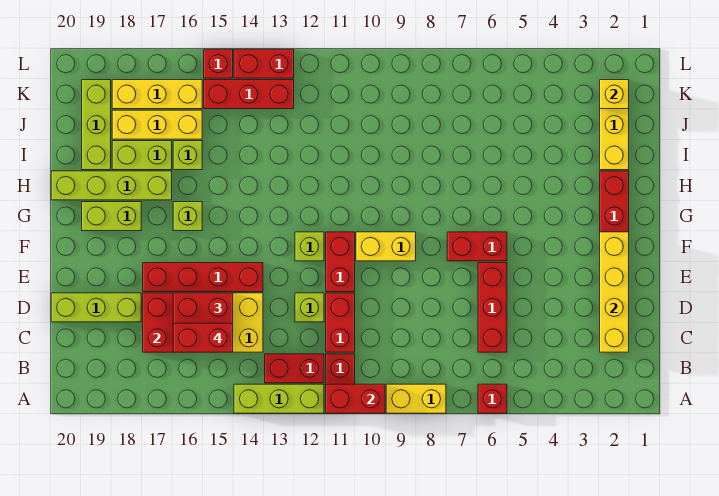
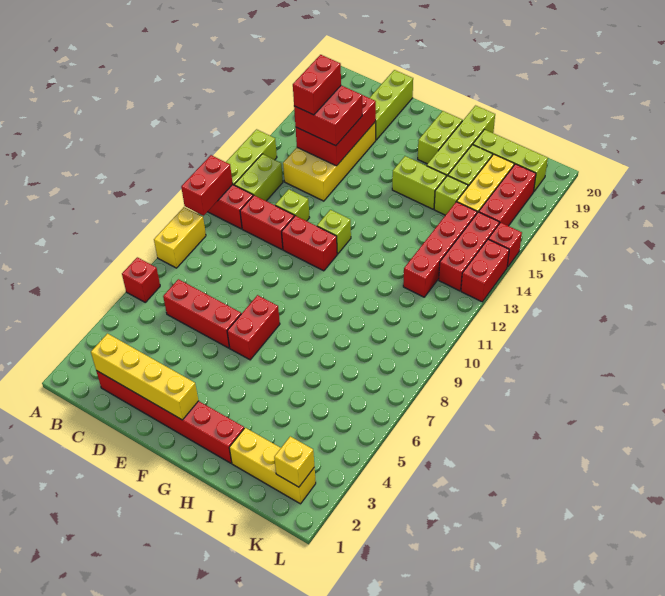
red 1x2 brick [265,354,324,383] -> lime 1x2 brick [234,154,283,201]
red 1x4 brick [143,263,263,292] -> red 1x4 brick moved to [403,202,477,297]
yellow 1x2 brick [356,232,416,261] -> none
lime 1x1 brick [173,202,202,231] -> lime 1x2 brick [392,156,446,209]
yellow 1x3 brick [112,80,202,109] -> red 1x3 brick [479,164,536,226]

